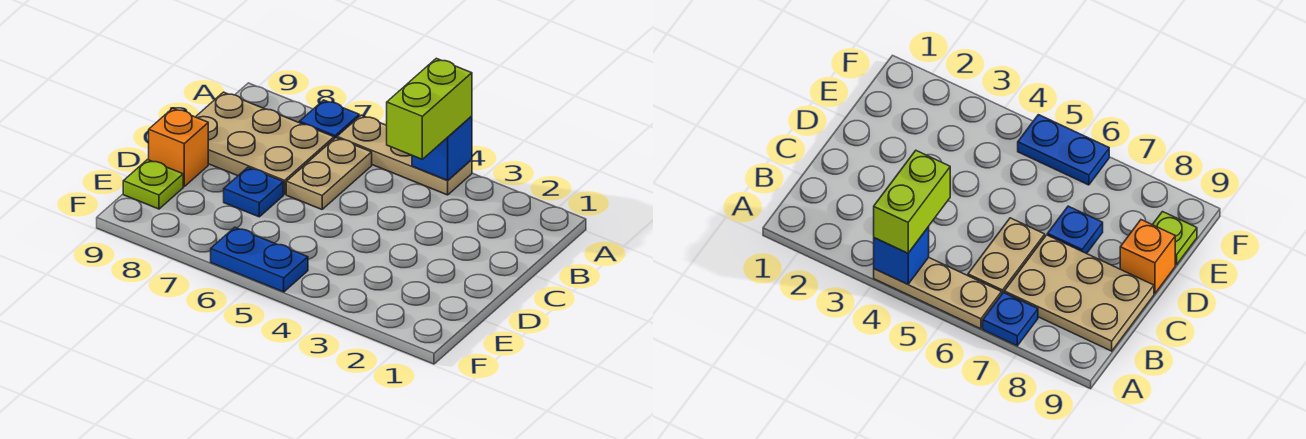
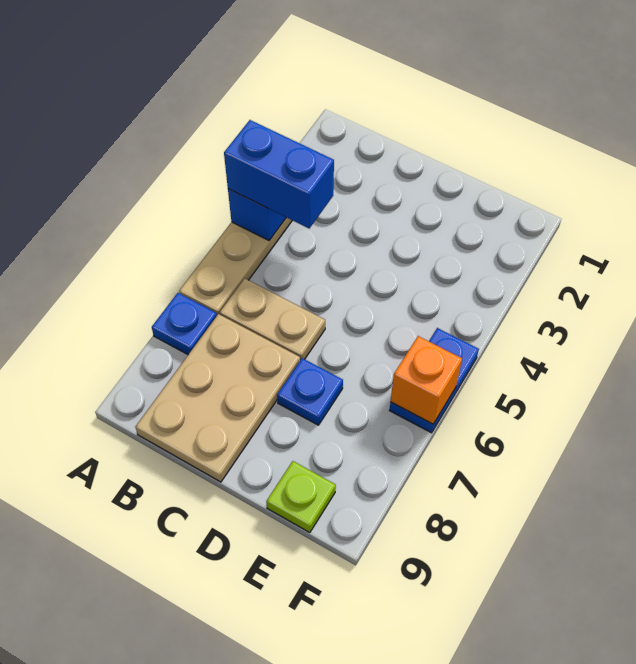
lime 1x2 brick [387,58,472,159] -> blue 1x2 brick [224,120,334,228]
orange 1x1 brick [149,108,208,186] -> orange 1x1 brick moved to [391,336,462,424]

